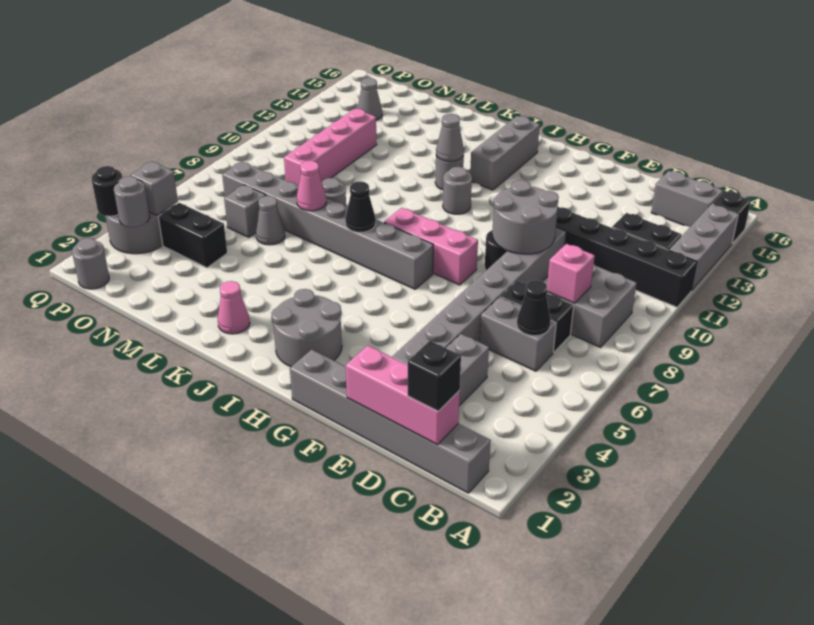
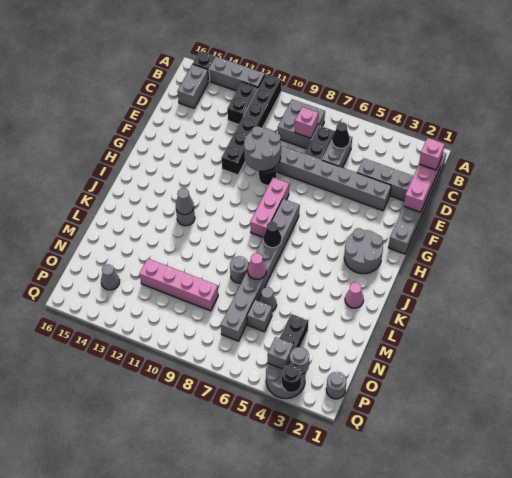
black 1x1 brick [408,341,461,411] -> pink 1x1 brick [419,138,445,170]
grey 1x1 round brick [443,167,472,214] -> none
grey 1x3 brick [470,116,540,190] -> none

